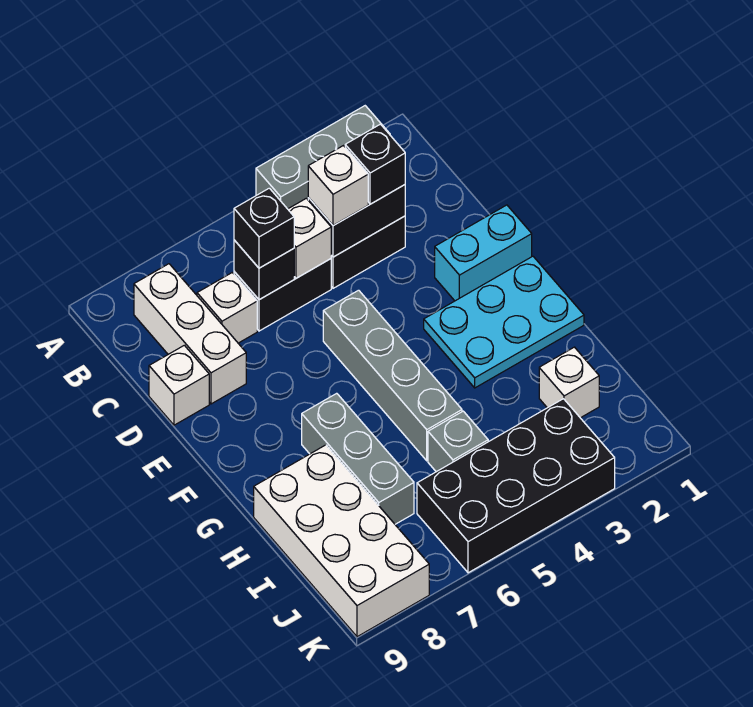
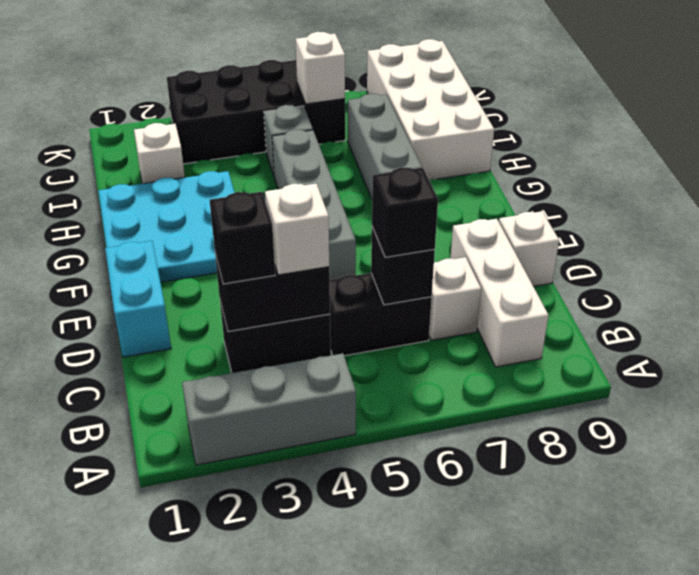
white 1x1 brick [288,198,331,278] -> white 1x1 brick moved to [295,32,345,104]
cyan 1x2 brick [435,205,532,301] -> cyan 1x2 brick turned to [105,241,171,357]
cyan 2x3 plate [424,256,584,388] -> cyan 3x3 plate [98,171,235,282]

